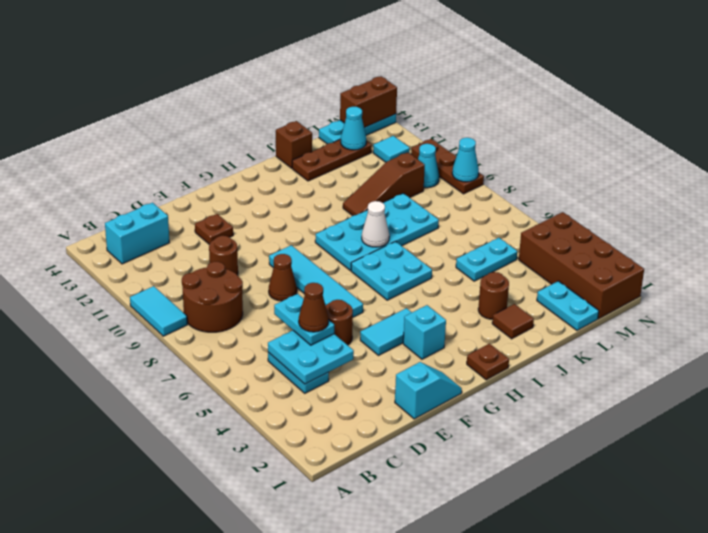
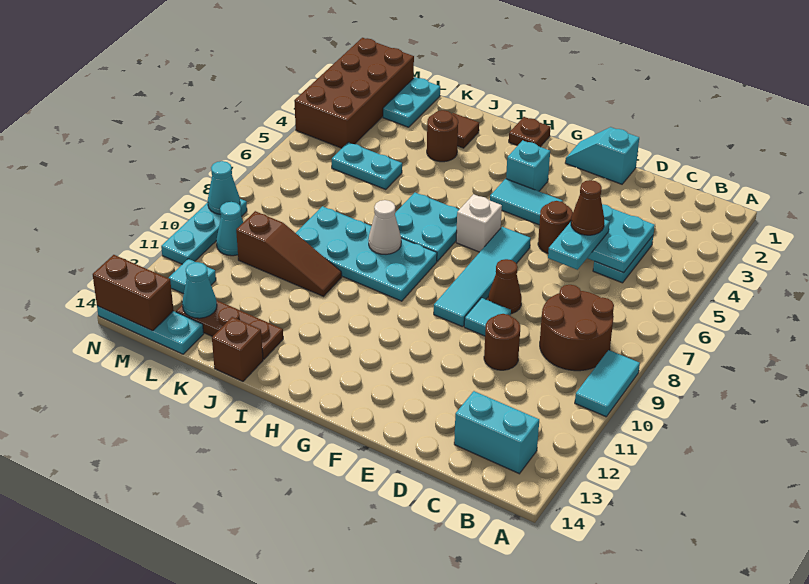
none -> cyan 1x1 tile [464,298,511,336]
brown 1x1 plate [195,214,233,244] -> none
none -> white 1x1 brick [456,194,502,252]
brown 1x3 plate [411,139,484,194] -> cyan 1x3 plate [161,199,247,264]

